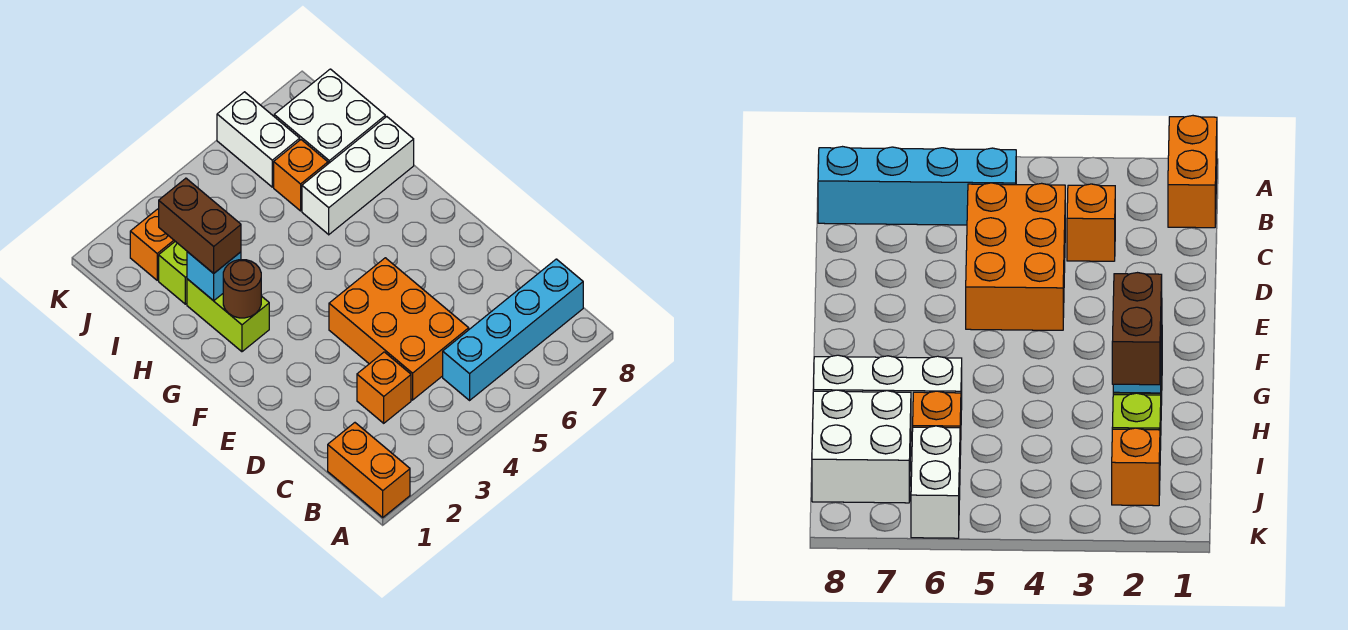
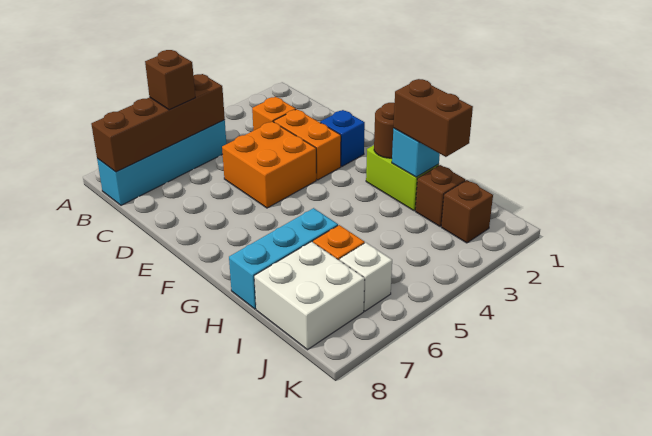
orange 1x2 brick [328,423,410,517] -> orange 1x2 brick moved to [274,109,341,180]
none -> brown 1x4 brick [91,74,225,172]
none -> brown 1x1 brick [145,50,195,110]
orange 2x3 brick [329,258,469,400] -> orange 2x2 brick [222,121,316,208]
none -> blue 1x1 brick [320,110,365,166]
white 1x3 brick [302,117,414,235] -> cyan 1x3 brick [229,208,338,309]
lime 1x1 brick [159,241,187,304] -> brown 1x1 brick [415,165,465,226]
orange 1x1 brick [130,209,175,280] -> brown 1x1 brick [441,180,493,243]
white 1x2 brick [217,92,300,187] -> white 1x1 brick [340,243,392,311]

